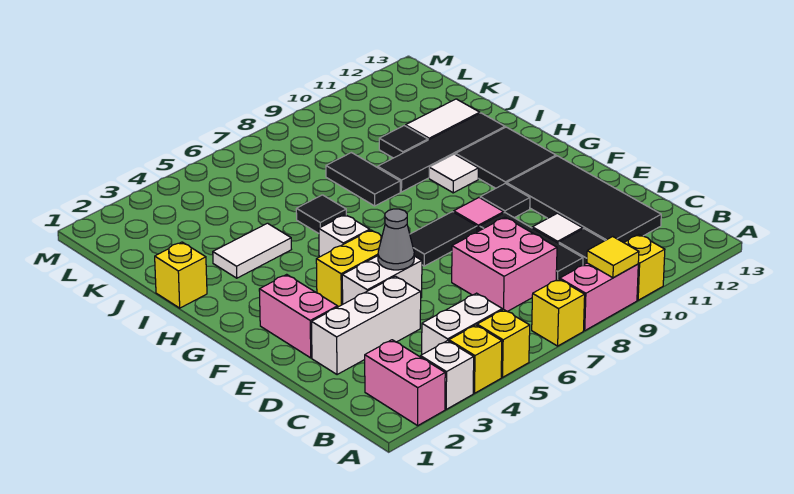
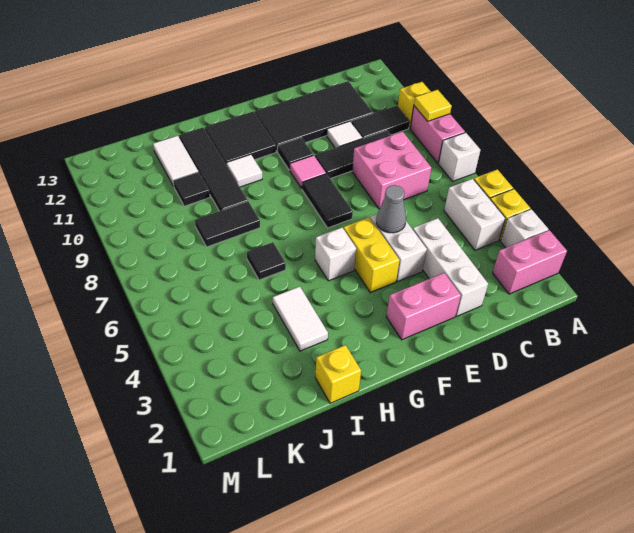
yellow 1x1 brick [532,279,585,346] -> white 1x1 brick [439,133,480,181]

